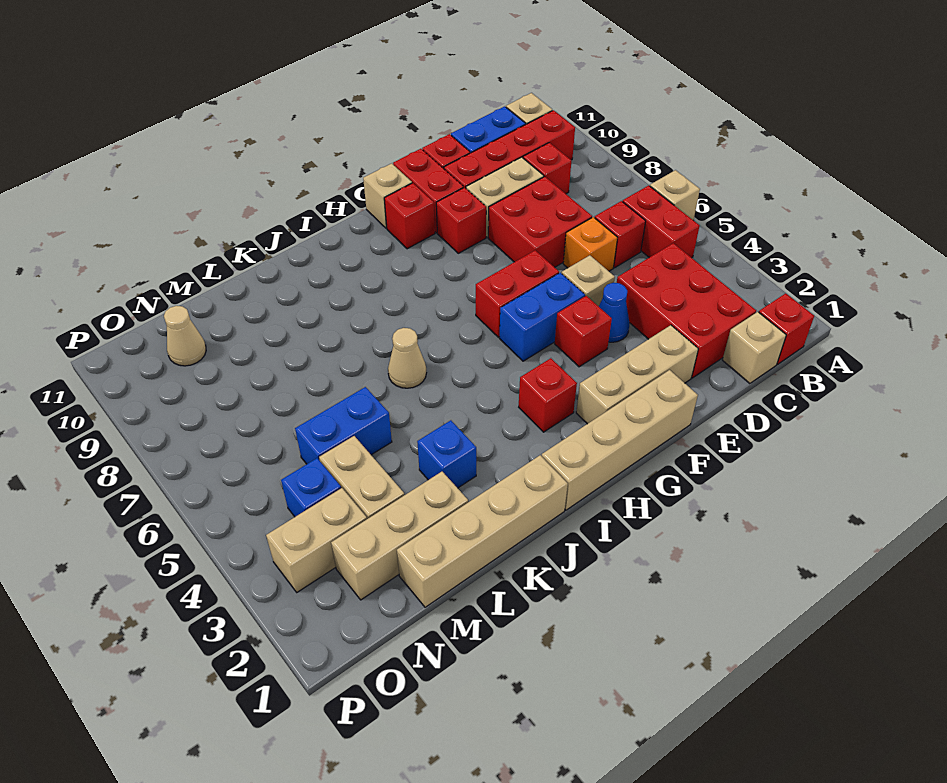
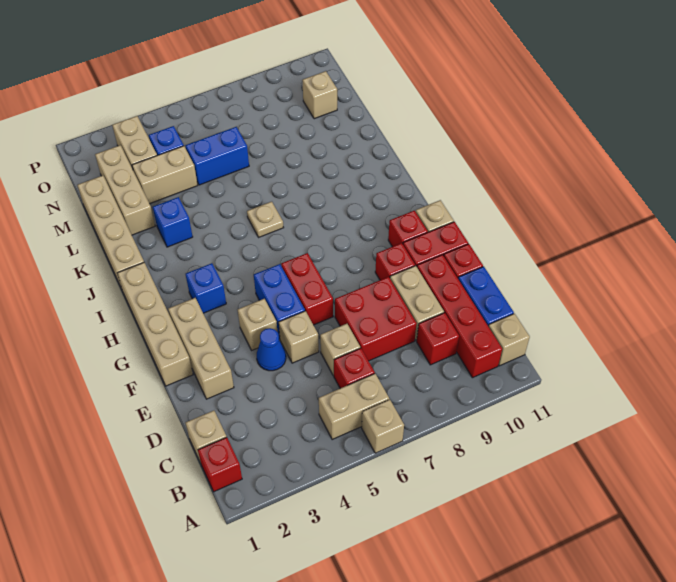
red 1x2 brick [623,185,699,258] -> tan 1x2 brick [319,374,389,440]
red 2x3 brick [617,243,756,378] -> none
orange 1x1 brick [563,217,617,271] -> tan 1x1 brick [320,324,360,376]
red 1x1 brick [555,296,612,367] -> tan 1x1 brick [238,299,277,350]
red 1x1 brick [519,358,577,432] -> blue 1x1 brick [186,263,226,313]
tan 1x1 cone [388,328,426,388] -> tan 1x1 plate [247,202,284,237]
blue 1x2 brick [295,387,392,464] -> blue 1x2 brick turned to [186,127,249,185]
tan 1x1 cone [164,306,206,366] -> tan 1x1 brick [302,71,337,119]

